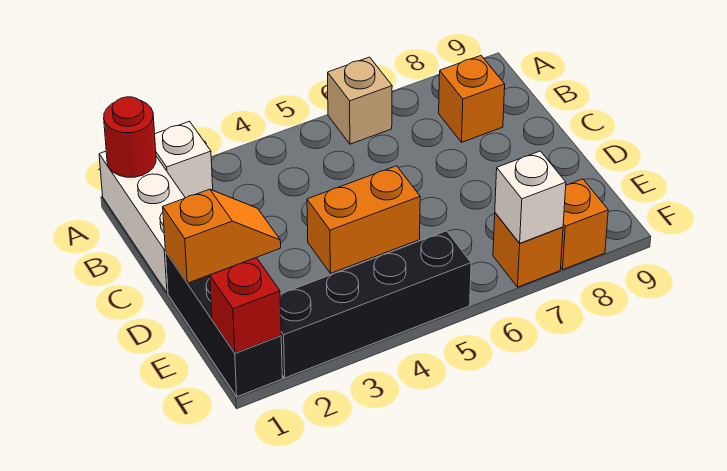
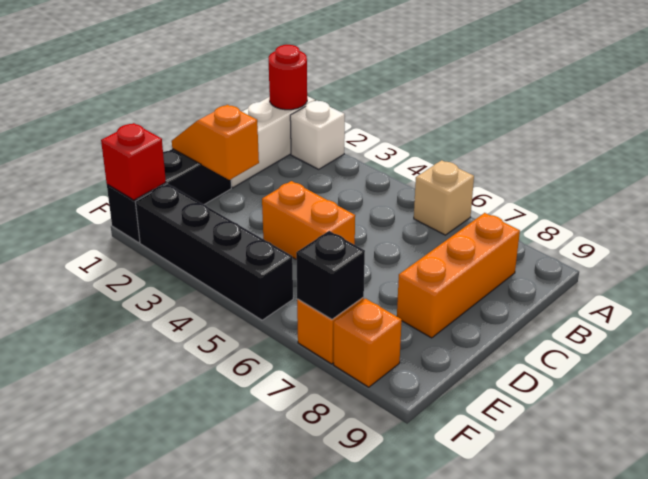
orange 1x1 brick [439,56,505,142] -> orange 1x3 brick [397,213,520,338]
orange 1x2 slope [163,189,281,283] -> orange 1x2 slope turned to [172,105,259,180]
white 1x1 brick [495,151,566,243] -> black 1x1 brick [296,231,365,319]

